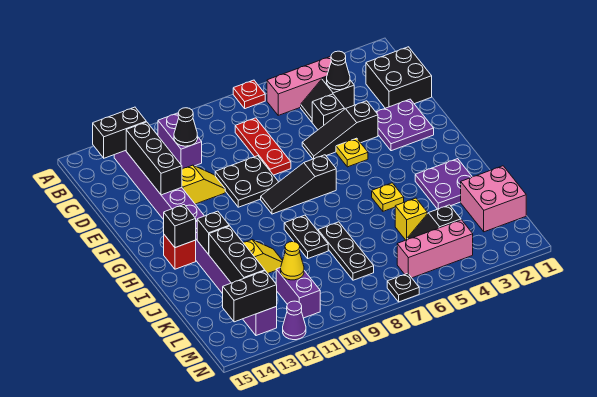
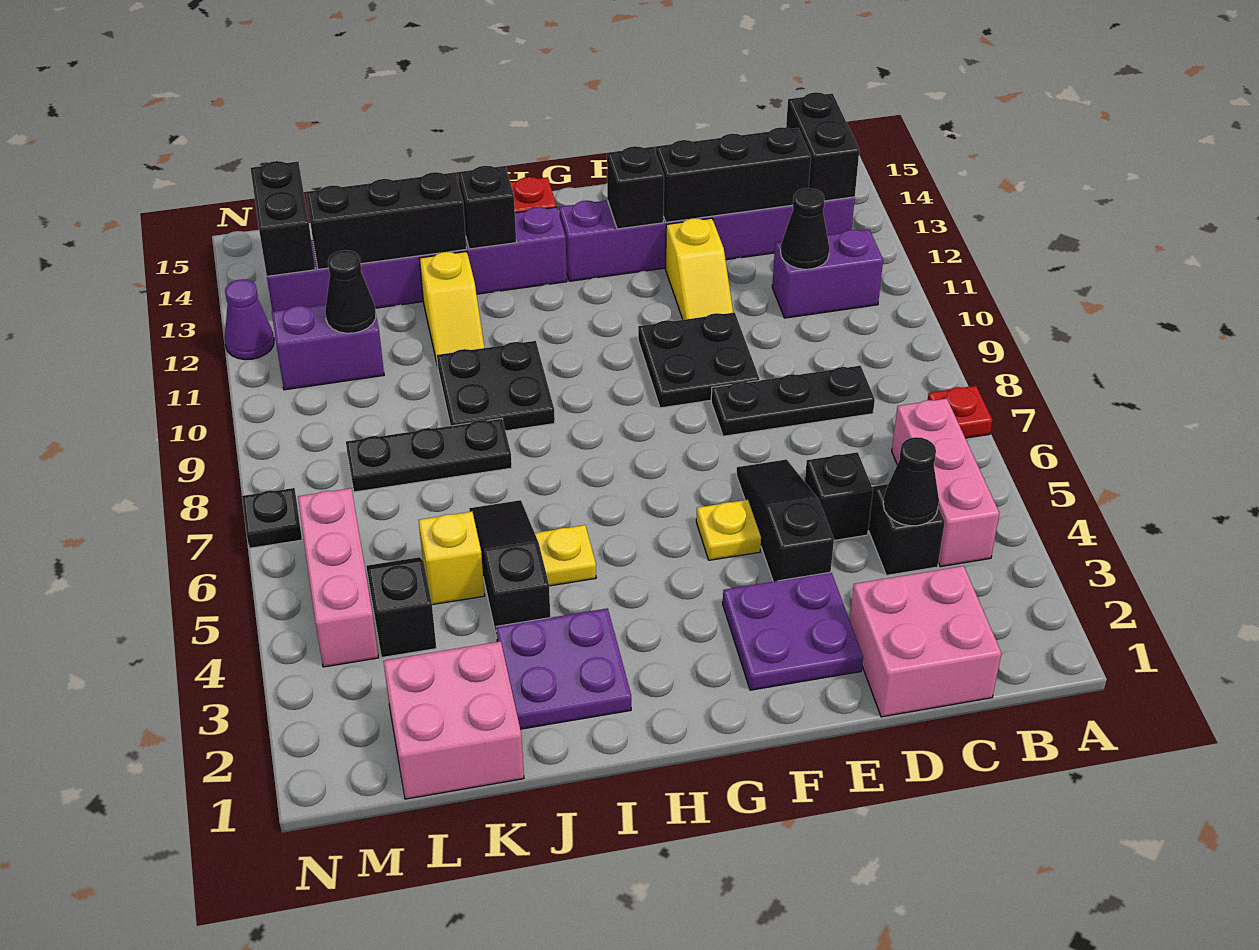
black 2x2 brick [366,47,432,108] -> pink 2x2 brick [850,566,1001,717]
red 1x3 plate [235,118,291,175] -> black 1x3 plate [711,366,875,436]
black 1x3 slope [261,155,336,214] -> black 1x3 slope moved to [469,500,550,638]
black 1x1 brick [164,205,196,248] -> black 1x1 brick moved to [607,146,664,229]
black 1x2 plate [284,215,328,258] -> black 2x2 plate [437,341,555,431]
yellow 1x1 cone [281,242,304,280] -> black 1x1 cone [325,250,376,333]

